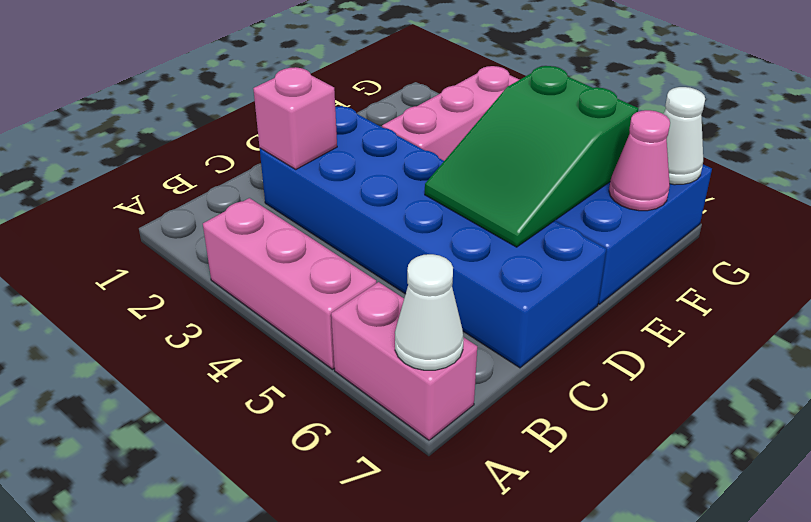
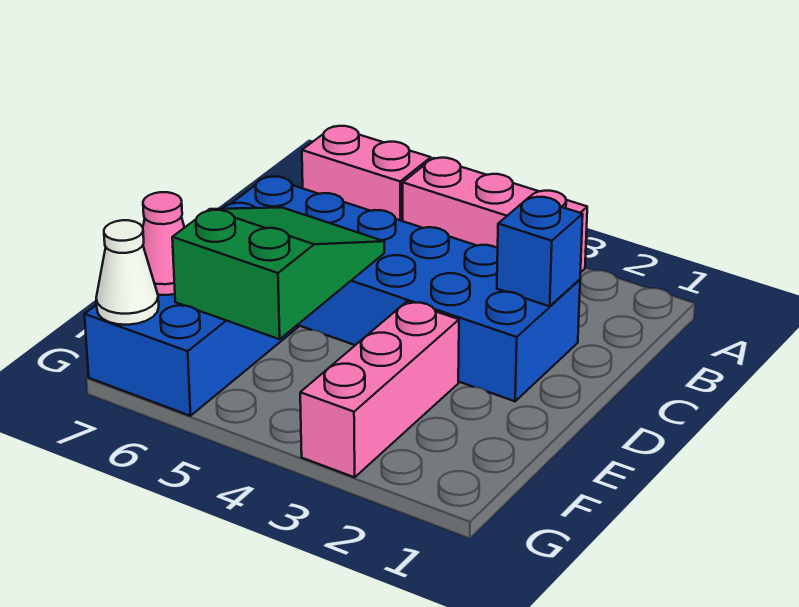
white 1x1 cone [395,254,464,370] -> none
pink 1x1 brick [253,67,337,169] -> blue 1x1 brick [497,197,583,306]

